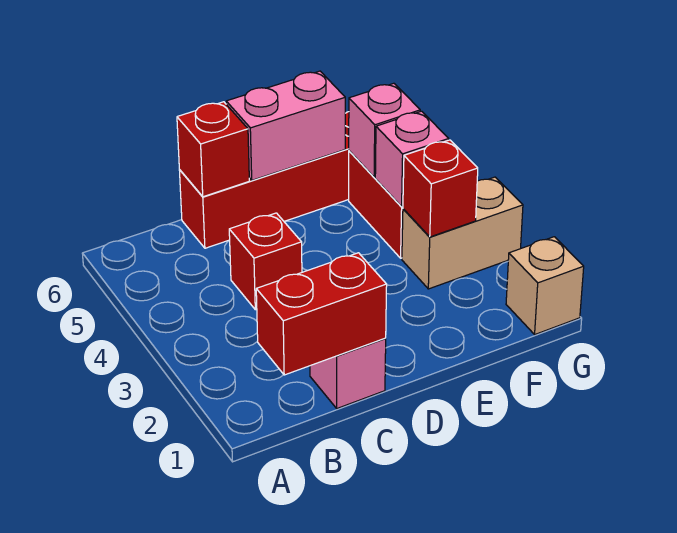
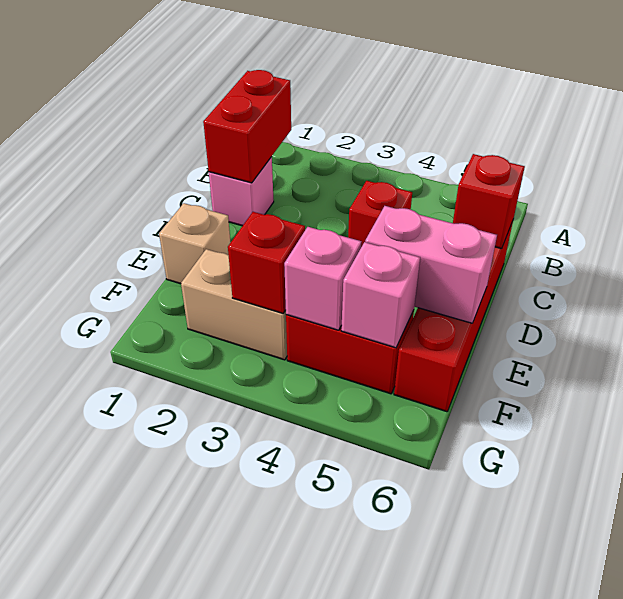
pink 1x2 brick [226,71,345,180] -> pink 1x2 brick turned to [365,206,497,323]
tan 1x2 brick [402,177,523,289] -> tan 1x2 brick turned to [181,249,287,360]
tan 1x1 brick [506,237,584,334] -> tan 1x1 brick moved to [159,203,231,284]

